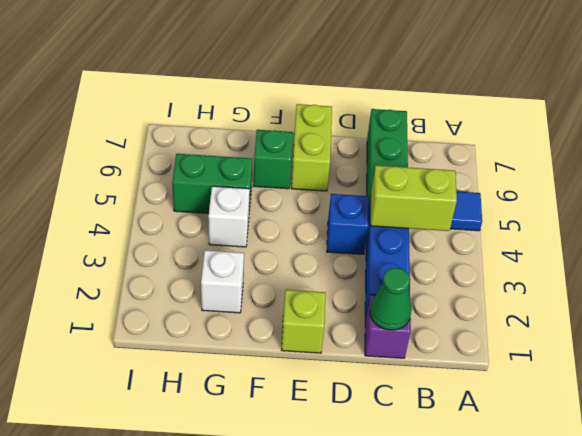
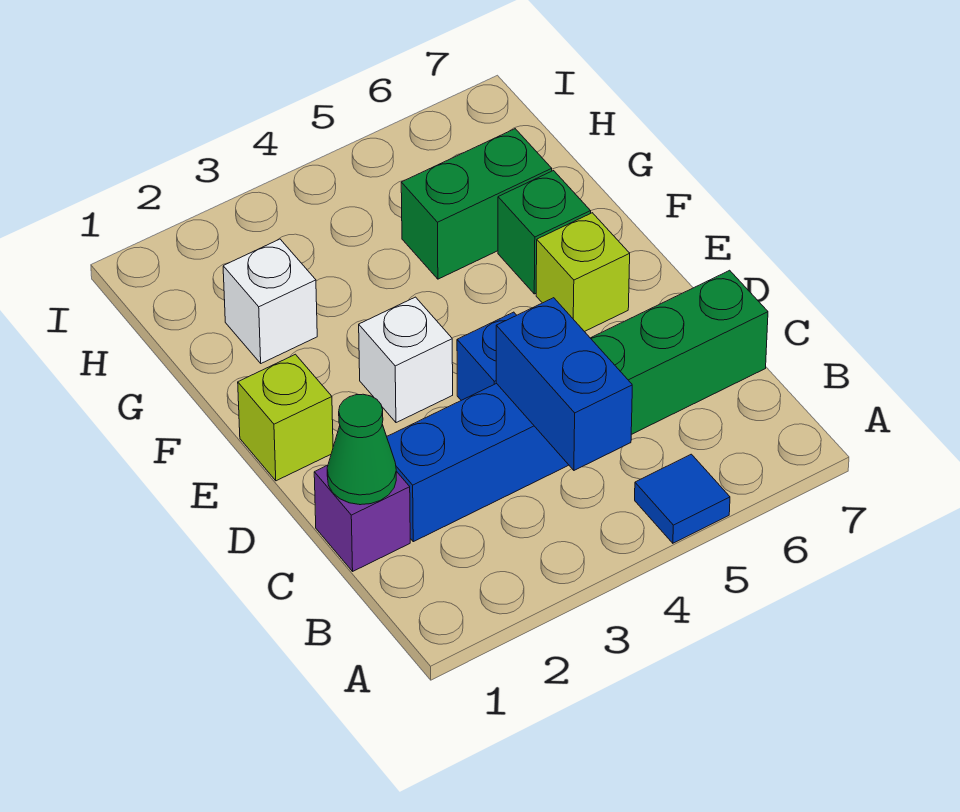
lime 1x2 brick [370,165,457,231] -> blue 1x2 brick [496,298,632,470]
lime 1x2 brick [291,104,332,191] -> lime 1x1 brick [536,213,630,332]
white 1x1 brick [208,186,250,247] -> white 1x1 brick moved to [359,297,453,423]
green 1x2 brick [172,154,252,214] -> green 1x2 brick turned to [401,129,552,279]

